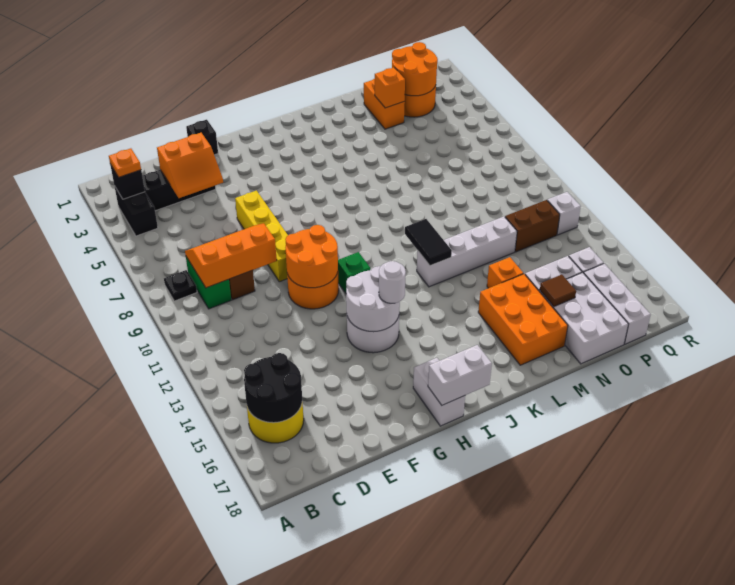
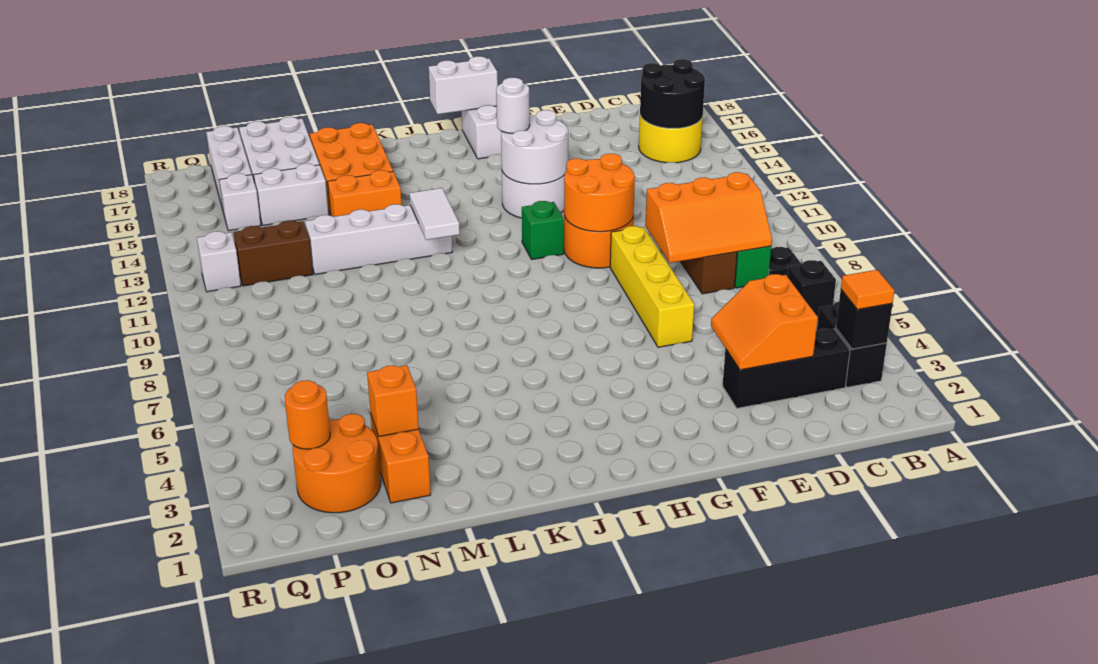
orange 1x1 plate [109,148,141,177] -> orange 1x1 tile [841,270,894,309]
orange 2x2 slope [157,133,223,198] -> orange 2x2 slope turned to [711,274,818,370]
black 1x1 brick [186,120,218,155] -> black 1x1 brick moved to [787,260,836,317]
black 1x2 tile [405,219,452,266] -> white 1x2 tile [410,188,460,240]
orange 1x1 brick [487,257,523,288] -> orange 1x2 brick [328,170,402,217]
brown 1x1 tile [540,275,576,307] -> none
orange 2x2 round brick [392,42,438,96] -> orange 1x1 round brick [285,380,330,449]

